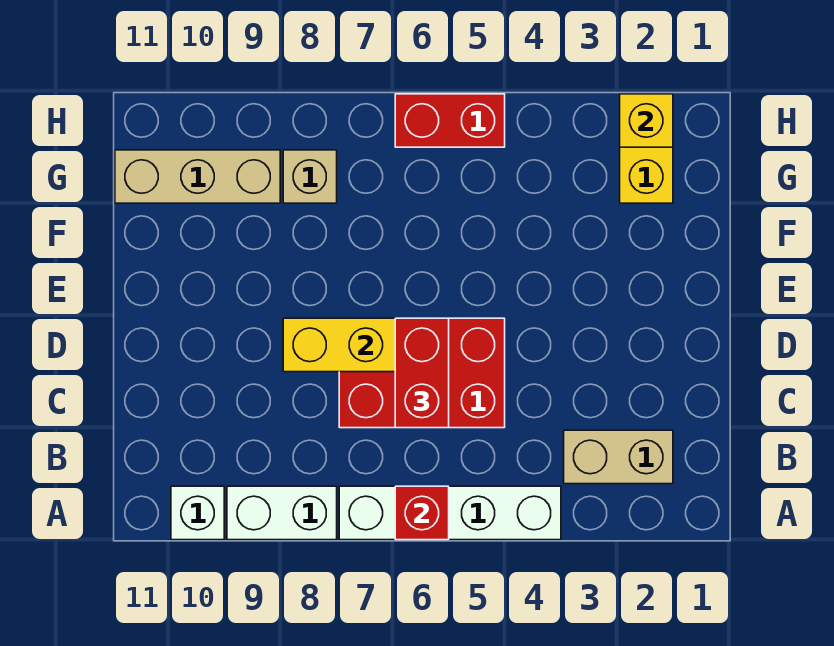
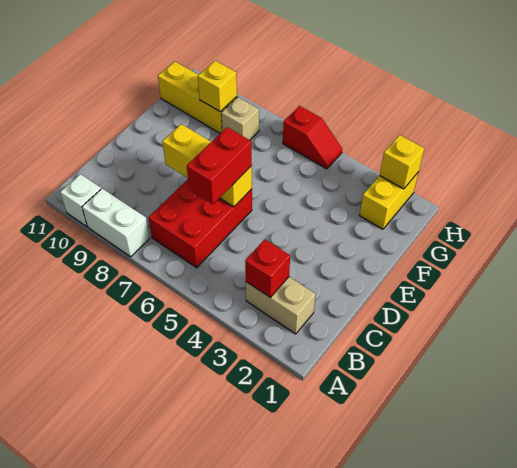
white 1x4 brick [339,486,561,540] -> none
red 1x1 brick [395,486,449,540] -> red 1x1 brick moved to [245,239,290,297]
red 2x3 brick [339,318,505,428] -> red 2x3 brick turned to [148,179,252,268]
tan 1x3 brick [115,150,280,203] -> yellow 1x3 brick [158,61,237,133]
none -> yellow 1x1 brick [198,61,237,112]
red 1x2 brick [395,94,505,147] -> red 1x2 slope [283,106,342,169]

